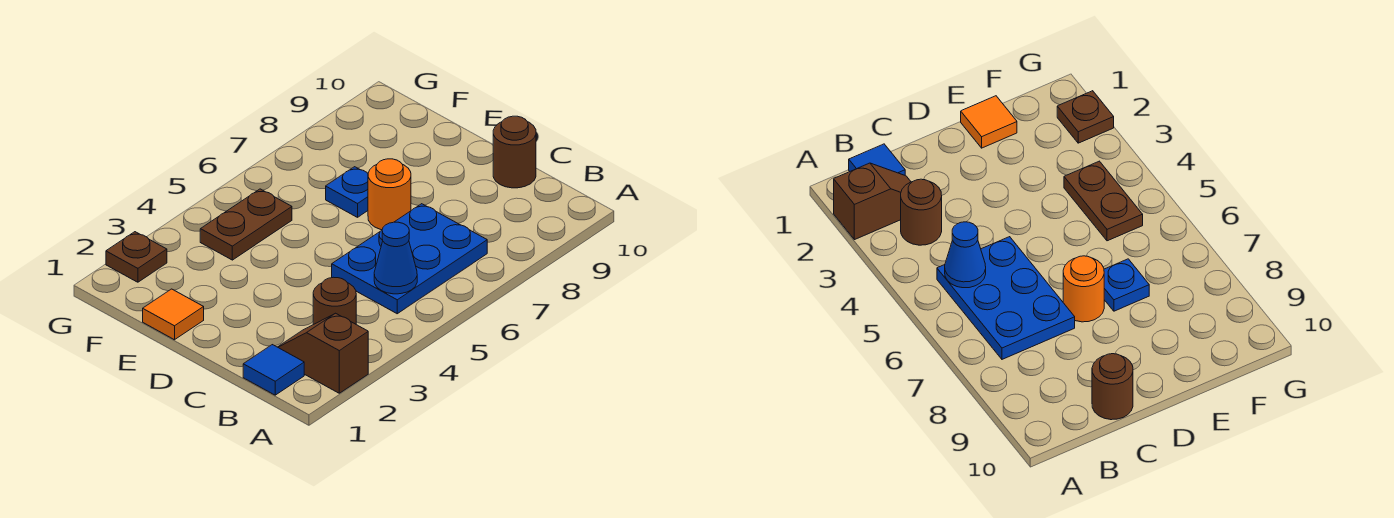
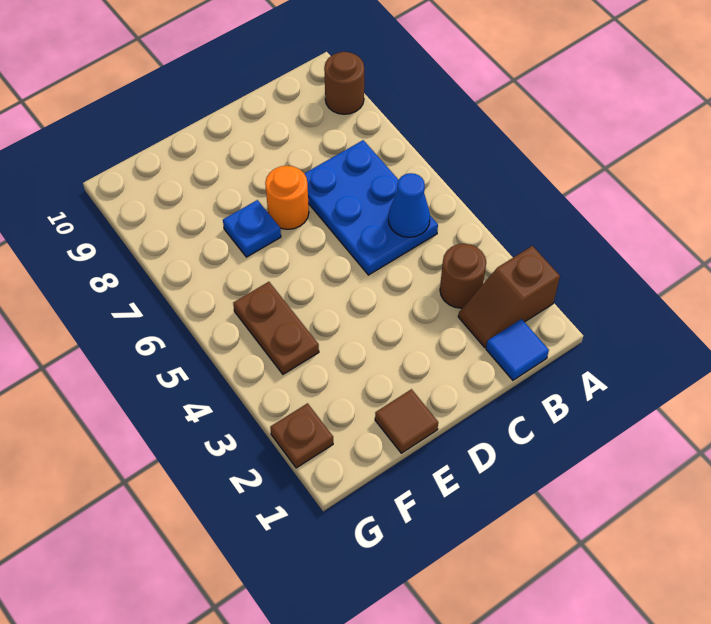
brown 1x1 round brick [493,116,536,188] -> brown 1x1 round brick moved to [324,52,364,114]
orange 1x1 tile [143,289,204,340] -> brown 1x1 tile [375,389,438,453]

